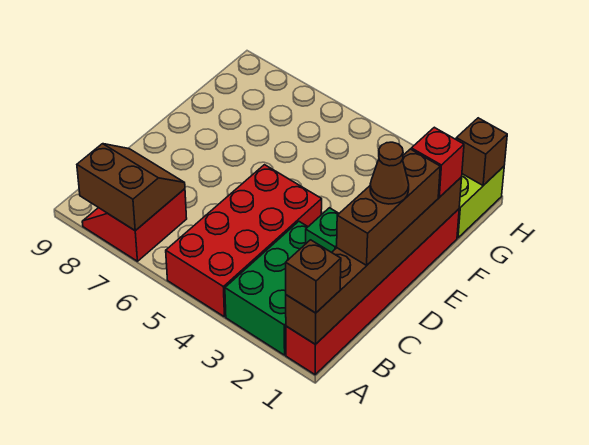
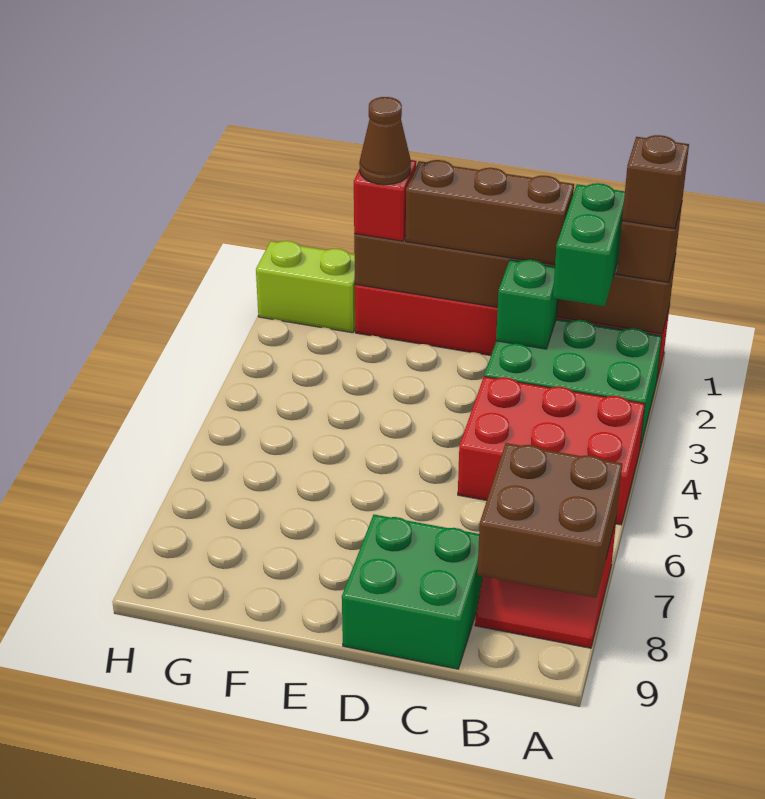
red 2x4 brick [166,165,322,317] -> red 2x3 brick [458,376,645,525]
brown 2x2 slope [77,144,185,231] -> brown 2x2 brick [477,443,622,598]
none -> green 1x2 brick [553,183,625,306]
none -> green 2x2 brick [342,515,483,669]
brown 1x1 cone [370,142,409,204] -> brown 1x1 cone moved to [359,97,411,185]
brown 1x1 brick [456,118,507,185] -> brown 1x1 brick moved to [622,135,689,229]

